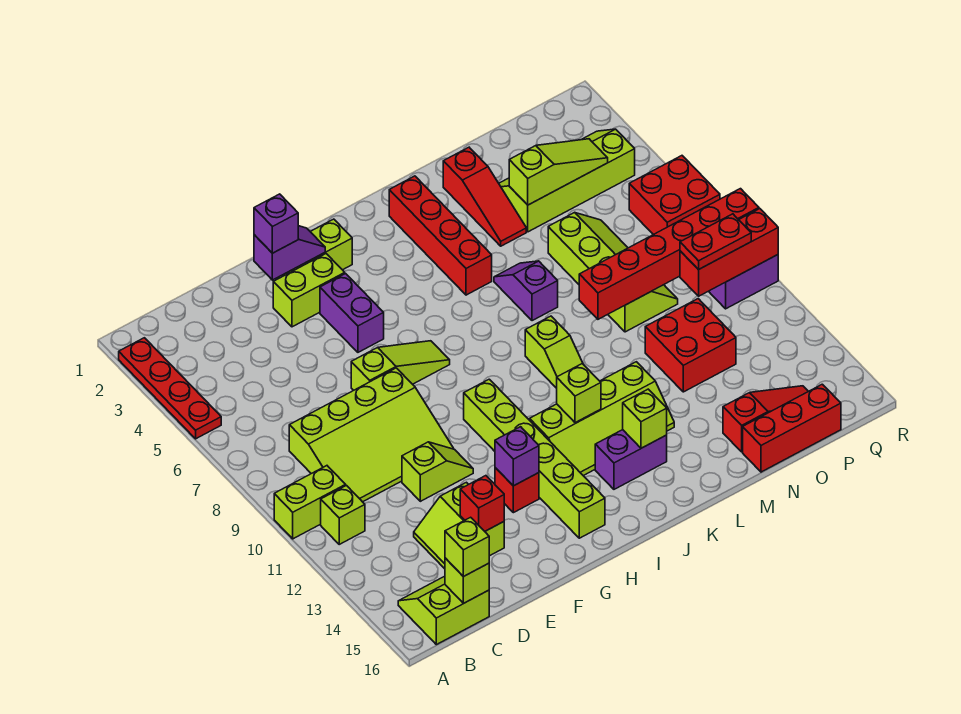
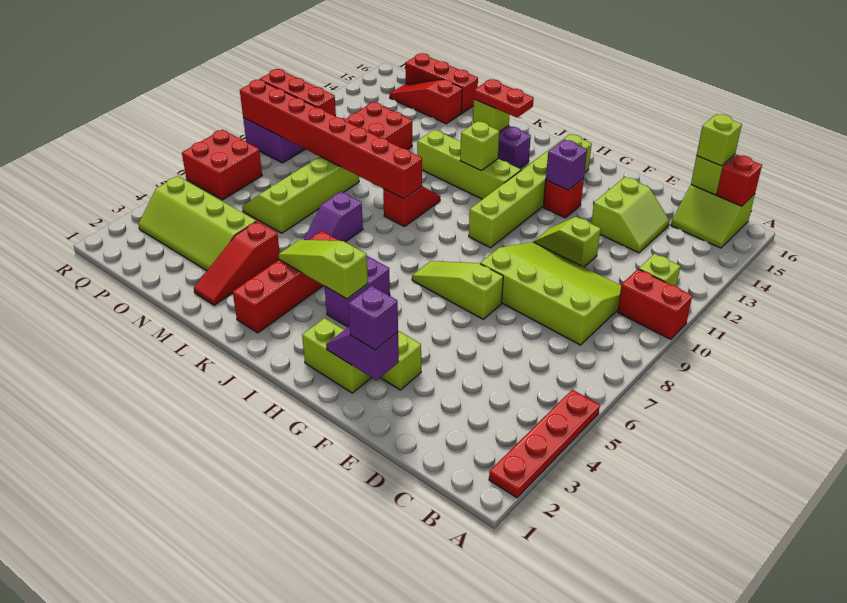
lime 1x2 brick [274,466,346,539] -> red 1x2 brick [617,269,692,339]
red 1x1 brick [460,476,504,531] -> red 1x1 brick moved to [717,154,762,206]
purple 1x2 brick [320,274,384,352] -> purple 1x2 brick moved to [325,256,390,327]
lime 1x2 slope [525,316,583,388] -> red 1x2 slope [383,186,440,227]
red 1x3 slope [443,147,526,246] -> red 1x3 slope turned to [194,221,280,305]
red 1x6 brick [579,189,759,319] -> red 1x8 brick [240,80,422,199]
lime 1x3 slope [509,139,608,205] -> lime 1x3 slope moved to [278,240,368,299]
red 1x2 plate [680,214,751,270] -> red 1x2 plate moved to [474,79,534,117]

